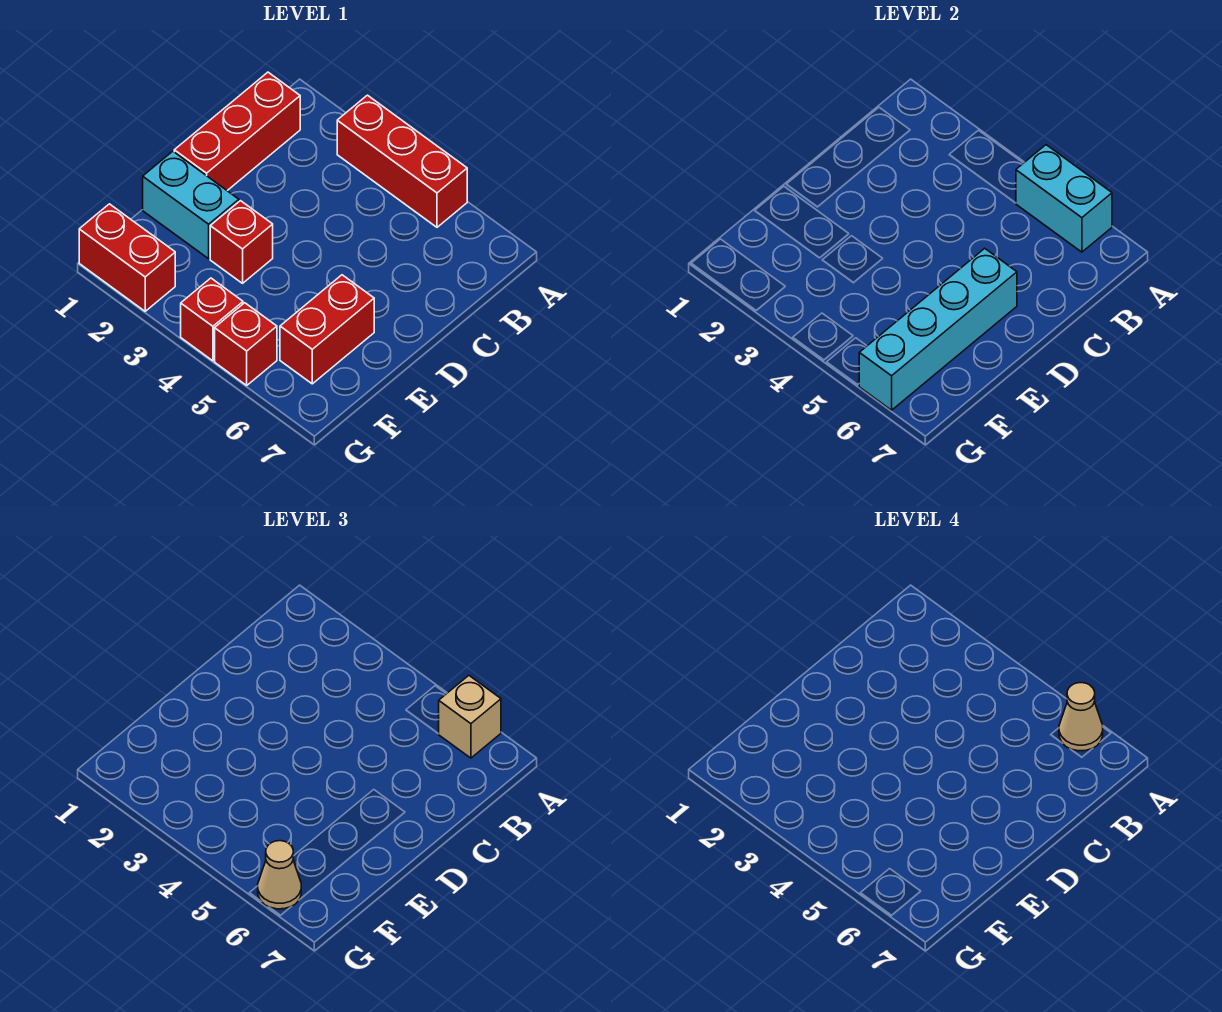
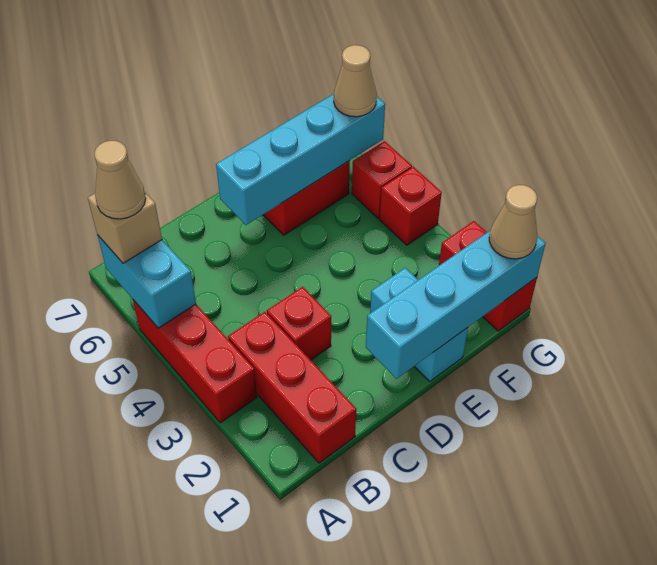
red 1x3 brick [174,72,300,191] -> red 1x3 brick turned to [228,312,356,463]
none -> cyan 1x4 brick [366,231,546,379]
red 1x1 brick [210,201,273,283] -> red 1x1 brick moved to [267,287,331,360]
none -> tan 1x1 cone [489,185,537,259]

